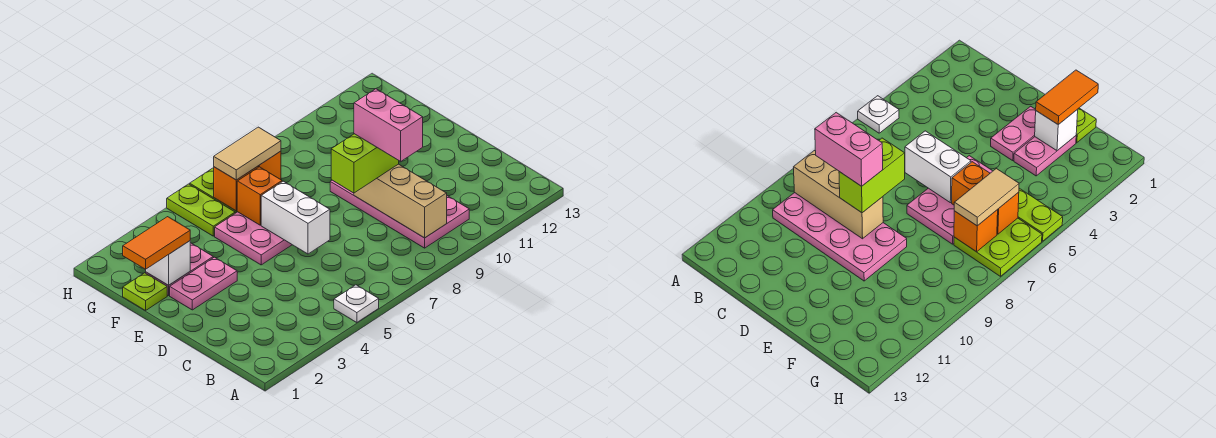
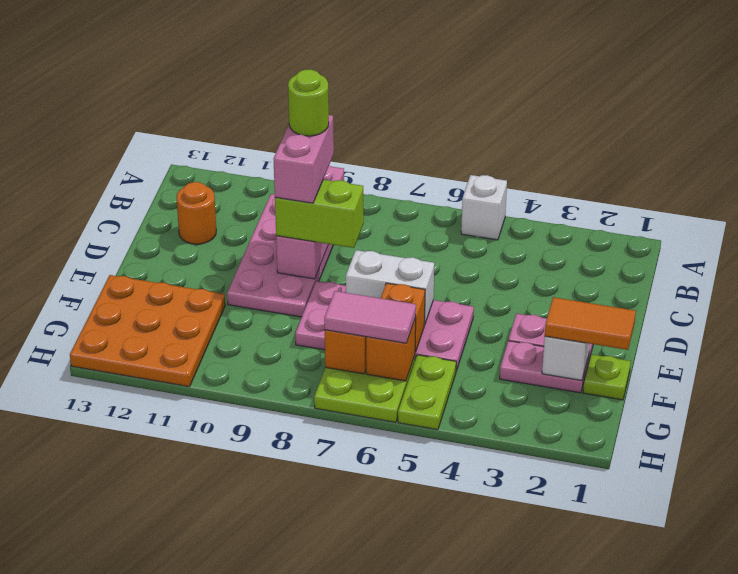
white 1x1 plate [334,285,379,323] -> white 1x1 brick [461,175,507,240]
tan 1x3 brick [354,164,447,238] -> pink 1x3 brick [276,165,344,279]
none -> lime 1x1 round brick [288,70,329,136]
none -> orange 1x1 round brick [176,182,216,244]
white 1x2 brick [261,181,330,254] -> white 1x2 brick turned to [346,250,434,325]
pink 2x3 plate [215,212,292,265] -> pink 2x4 plate [295,281,474,371]
none -> orange 3x3 plate [70,275,225,387]
tan 1x2 tile [214,127,281,180] -> pink 1x2 tile [324,291,416,343]

